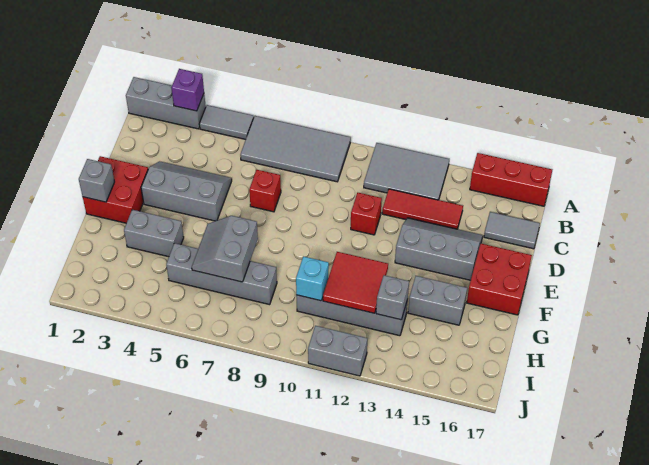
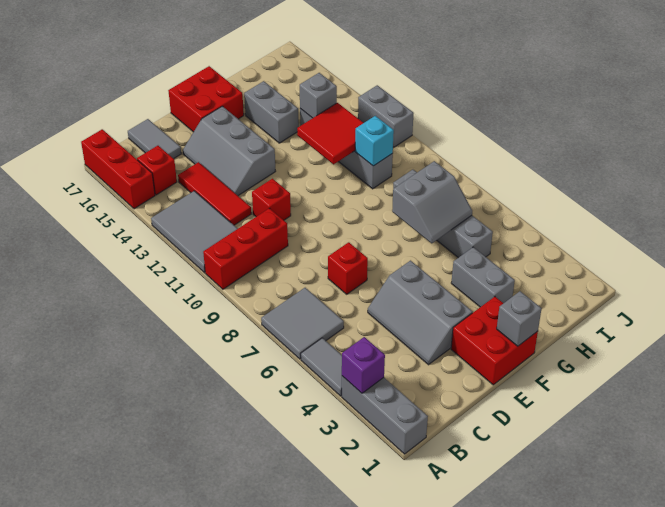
grey 2x4 tile [240,116,351,182] -> grey 2x2 tile [261,288,344,359]
none -> red 1x3 brick [203,208,288,289]
none -> red 1x1 brick [137,146,177,195]

